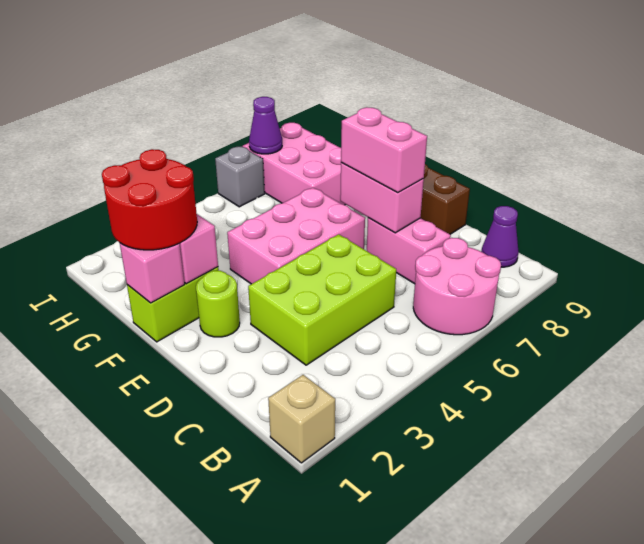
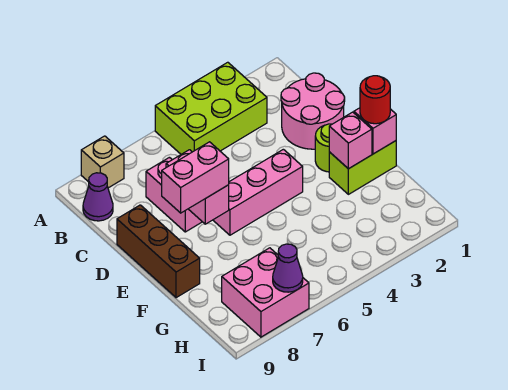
tan 1x1 brick [268,375,335,463] -> tan 1x1 brick moved to [81,136,124,188]
pink 2x2 round brick [413,238,501,335] -> pink 2x2 round brick moved to [281,73,345,149]
lime 2x3 brick [248,234,396,365] -> lime 2x3 brick moved to [155,62,267,154]
pink 1x2 brick [341,107,427,193] -> pink 1x2 brick turned to [162,142,229,213]
pink 2x3 brick [227,188,365,284] -> pink 1x3 brick [213,149,303,235]
red 2x2 round brick [102,149,197,250] -> red 1x1 round brick [360,76,390,124]
pink 2x3 brick [243,123,345,205] -> pink 2x2 brick [222,248,309,337]
grey 1x1 brick [215,147,265,207] -> none

